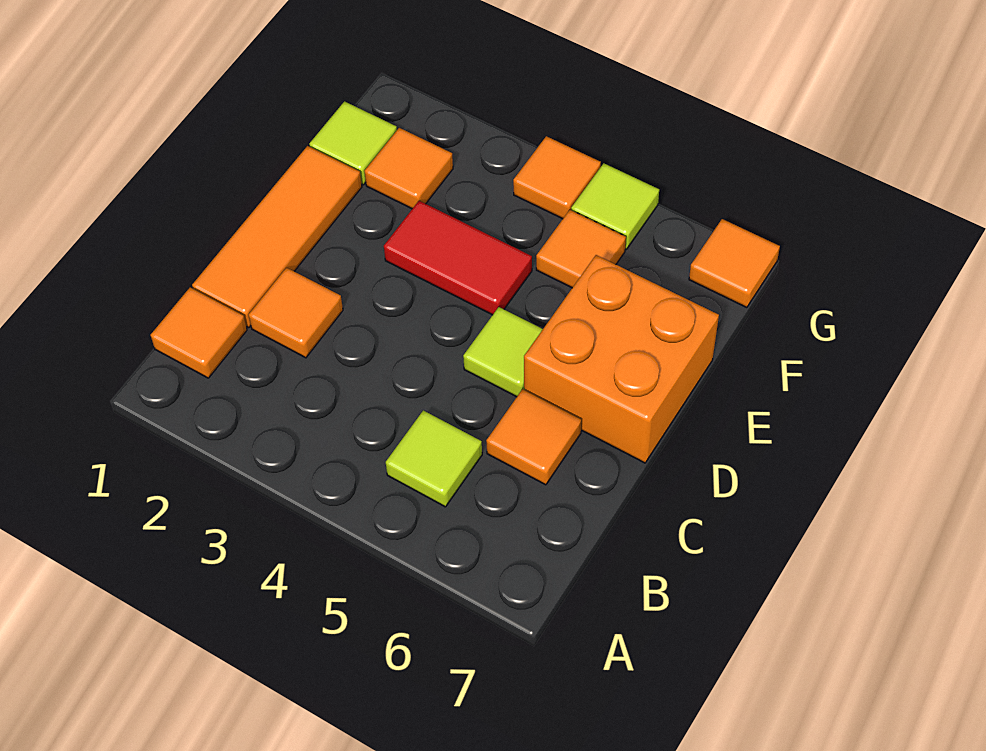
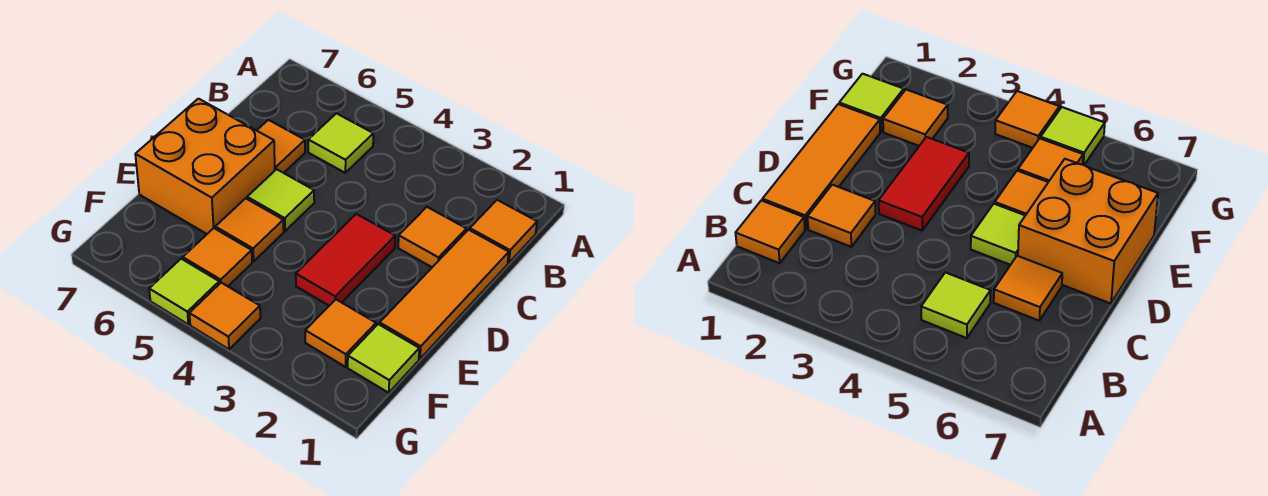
red 1x2 tile [384,201,532,315] -> red 1x2 tile turned to [296,214,395,306]
orange 1x1 tile [689,219,780,308] -> orange 1x1 tile moved to [215,198,284,261]

